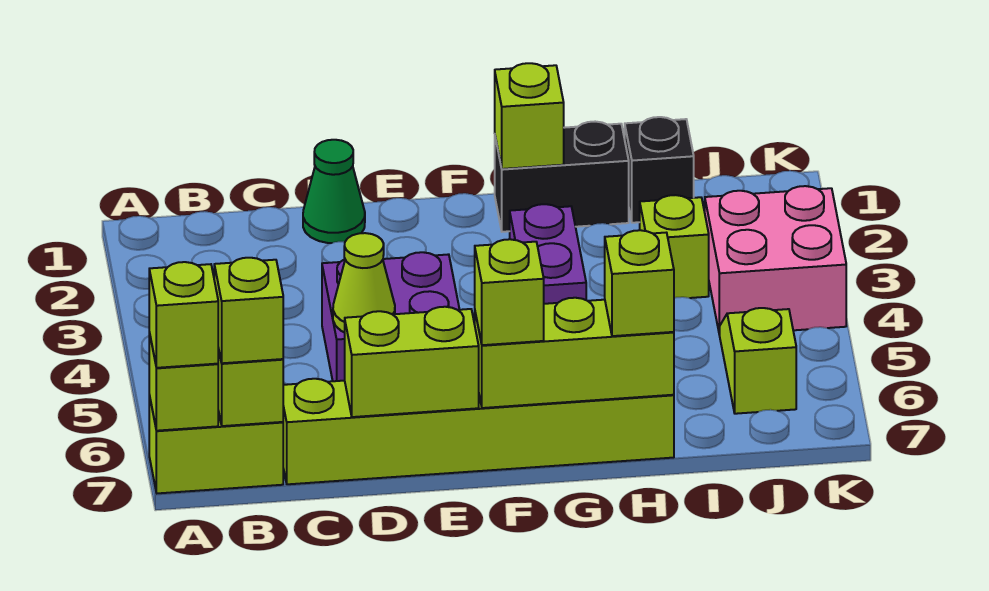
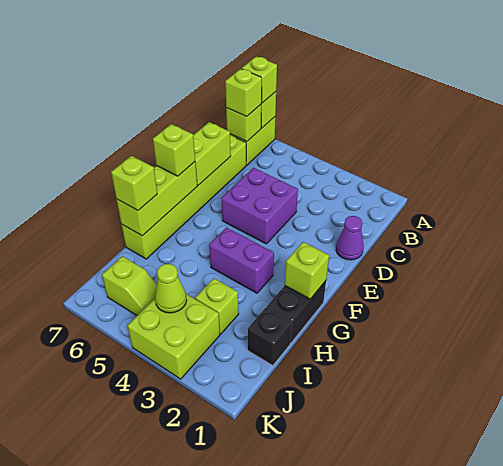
green 1x1 cone [303,140,365,243] -> purple 1x1 cone [336,216,364,260]
lime 1x1 cone [333,233,395,333] -> lime 1x1 cone moved to [155,264,187,313]
pink 2x2 brick [705,186,846,335] -> lime 2x2 brick [128,294,220,379]

